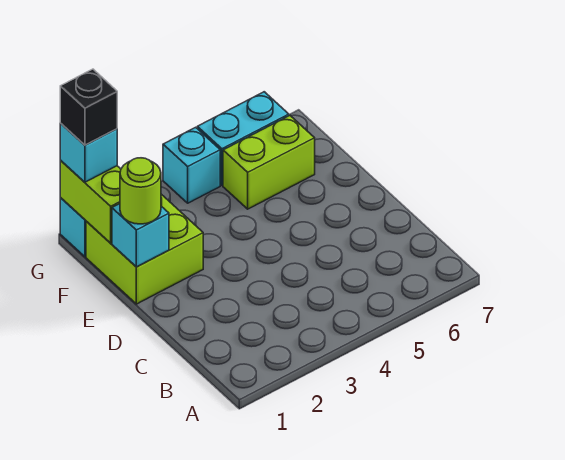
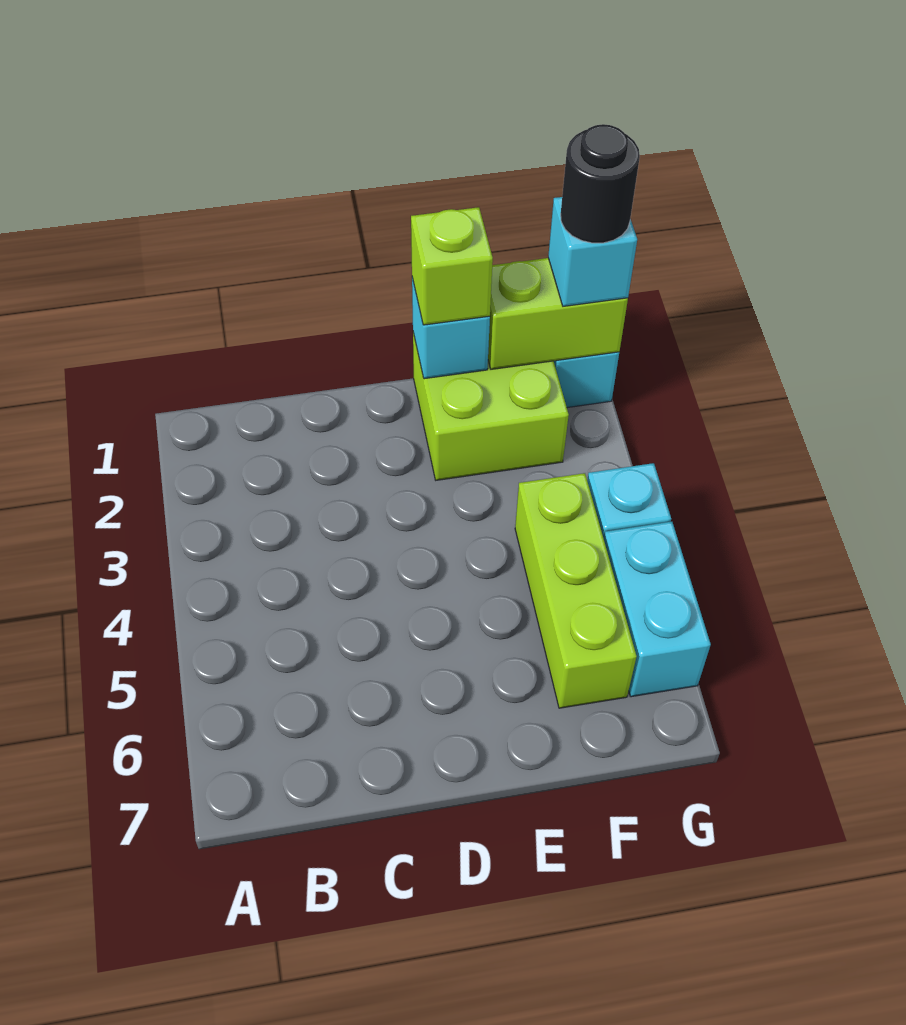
lime 1x1 round brick [120,158,161,224] -> lime 1x1 brick [411,207,493,325]
lime 1x2 brick [223,116,315,209] -> lime 1x3 brick [515,473,637,708]
black 1x1 brick [60,69,117,145] -> black 1x1 round brick [561,124,640,243]

